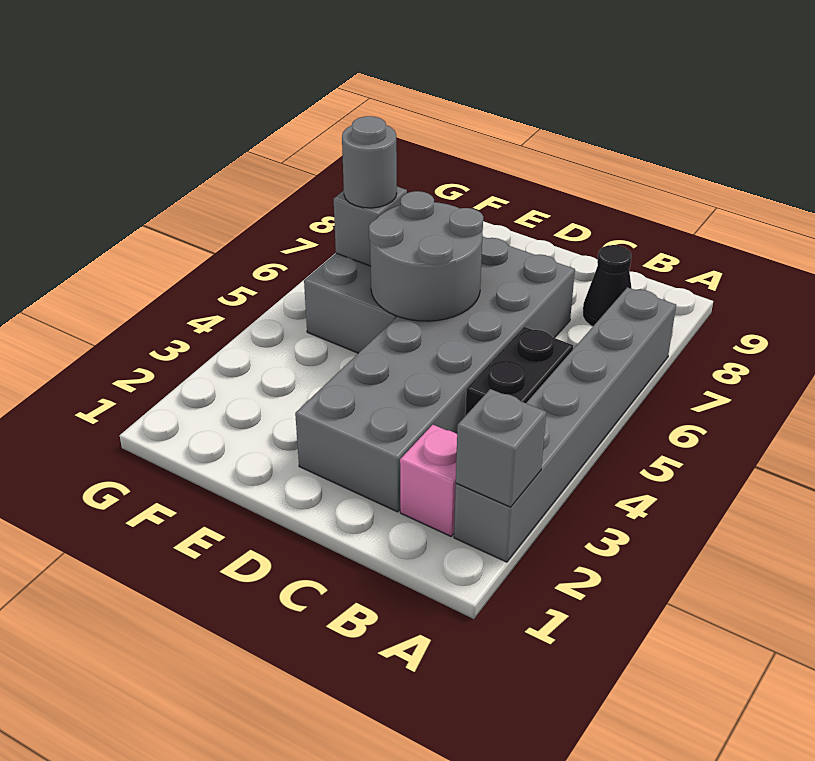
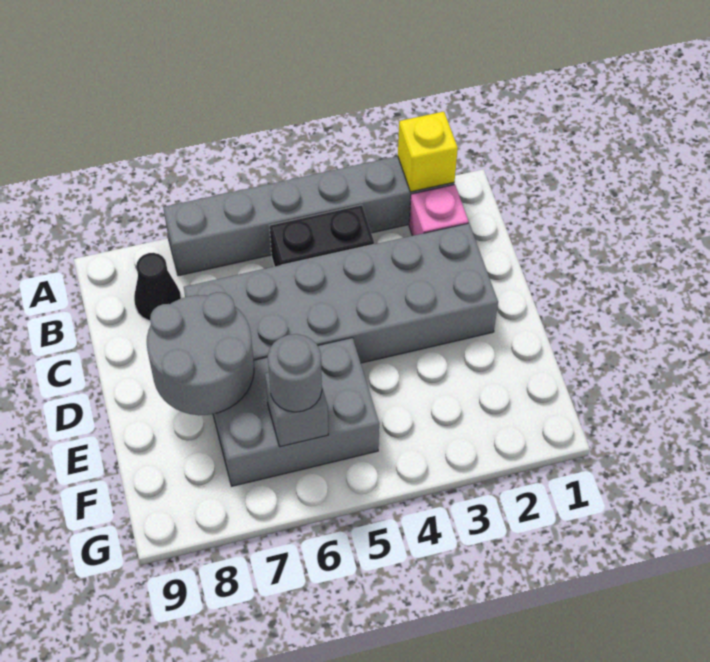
grey 1x1 brick [456,389,546,507] -> yellow 1x1 brick [398,111,458,192]
grey 2x2 round brick [369,191,483,321] -> grey 2x2 round brick moved to [147,292,254,415]

